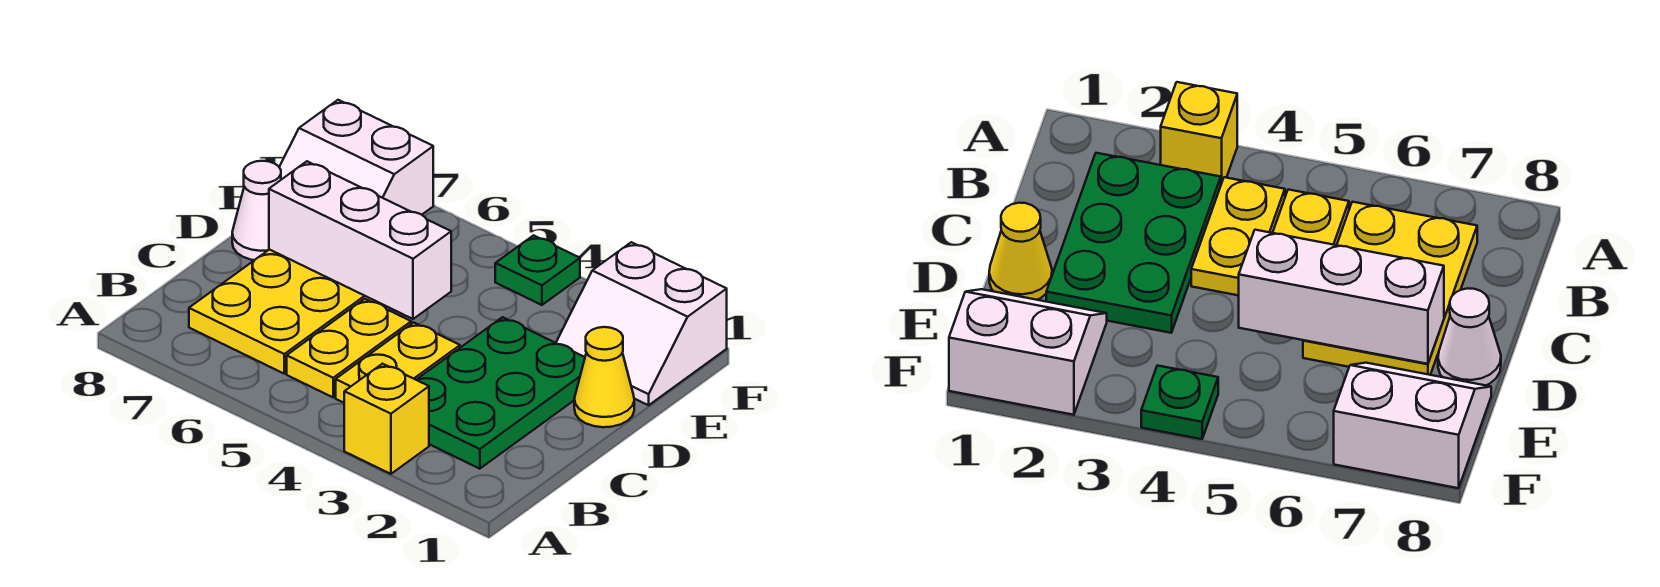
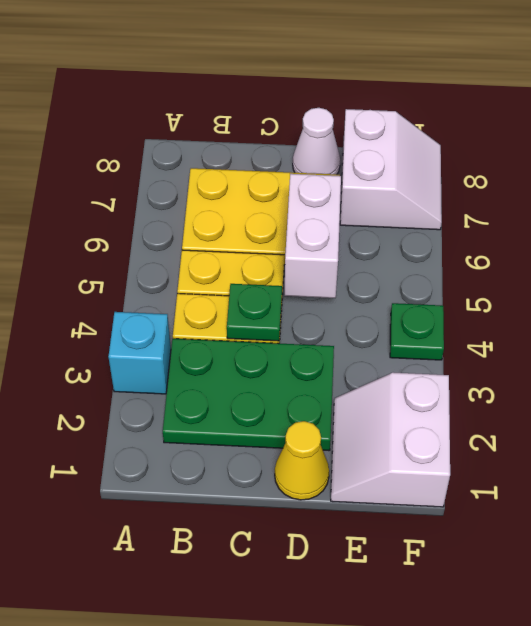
yellow 1x1 brick [344,364,429,474] -> cyan 1x1 brick [108,312,171,394]
none -> green 1x1 plate [227,284,282,341]
white 1x3 brick [269,161,451,319] -> white 1x2 brick [284,174,341,298]
white 2x2 slope [279,100,433,215] -> white 2x2 slope turned to [340,109,442,230]

